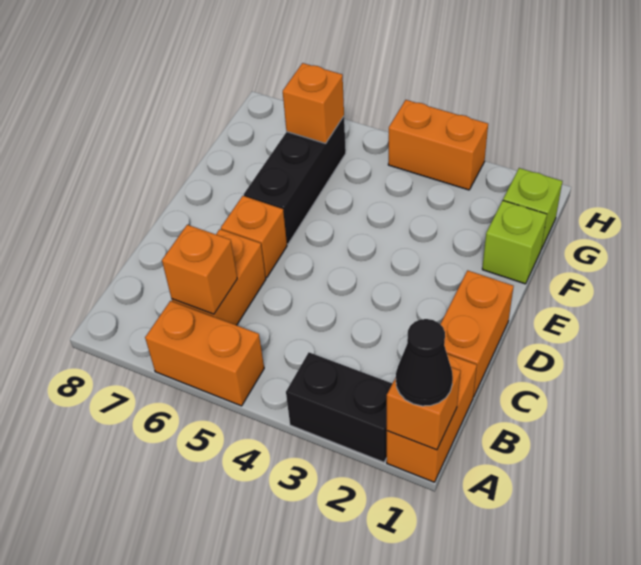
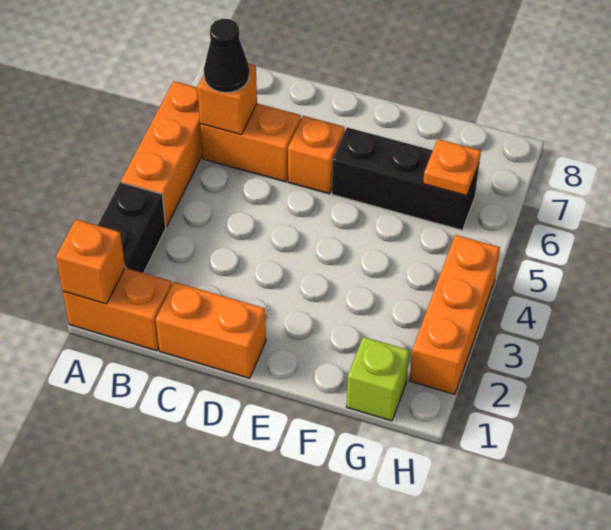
black 1x1 cone [396,319,453,406] -> black 1x1 cone moved to [204,19,249,93]
orange 1x2 brick [145,301,264,406] -> orange 1x3 brick [121,81,202,227]
lime 1x1 brick [482,201,547,284] -> none
orange 1x1 brick [283,63,344,143] -> orange 1x1 plate [423,139,481,196]
orange 1x2 brick [388,100,488,190] -> orange 1x3 brick [409,235,500,394]

